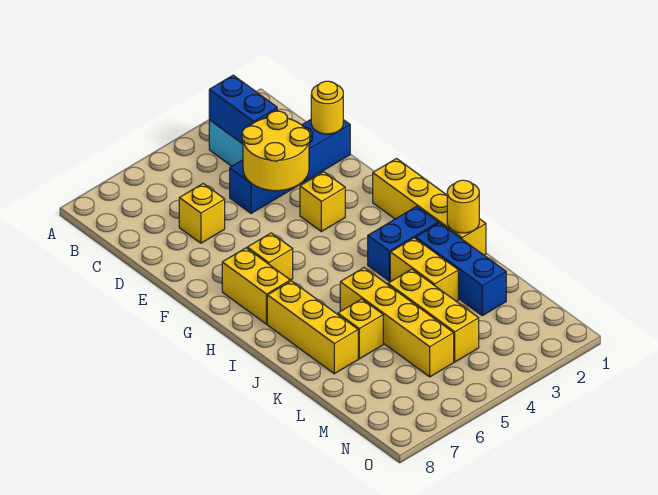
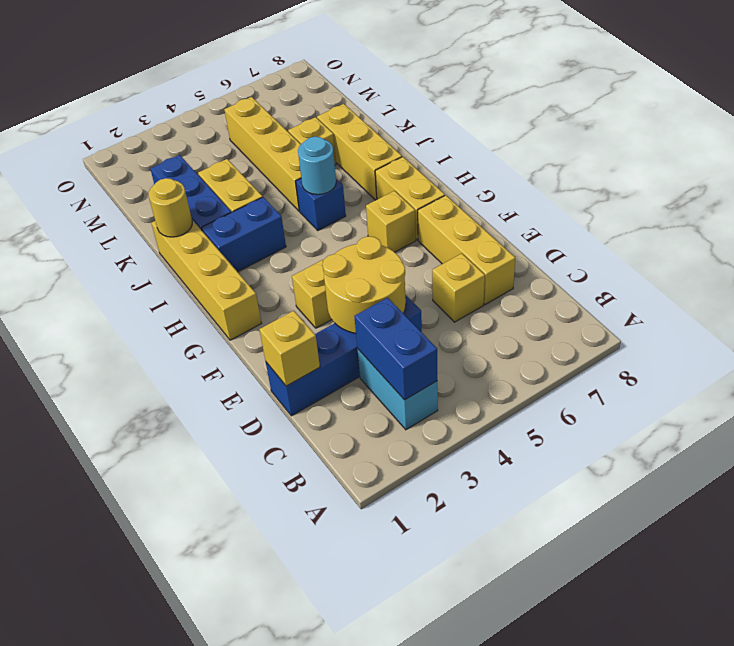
yellow 1x1 round brick [311,81,343,134] -> yellow 1x1 brick [259,311,320,386]
none -> blue 1x1 brick [296,179,346,230]
none -> cyan 1x1 round brick [298,137,336,195]
yellow 1x3 brick [388,269,479,362] -> yellow 1x3 brick moved to [418,195,515,305]

